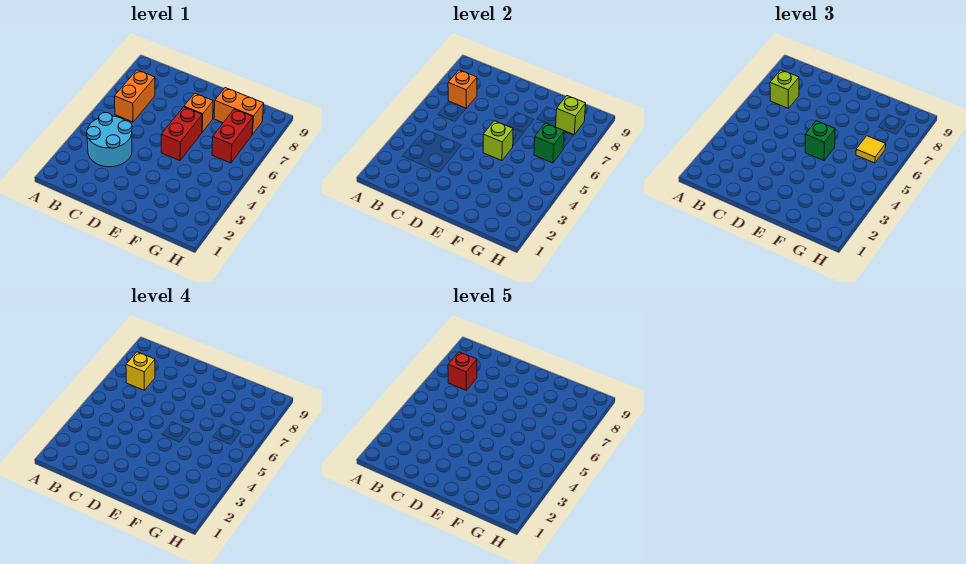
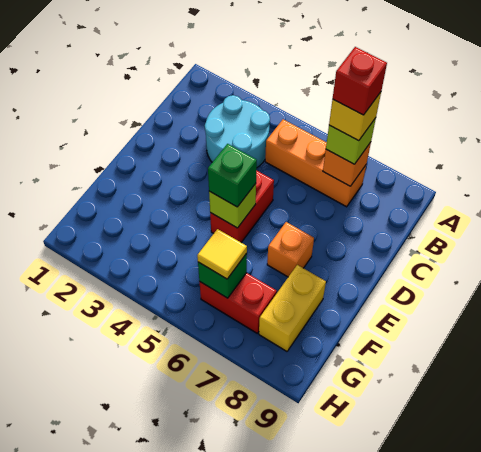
orange 1x2 brick [114,70,155,122] -> orange 1x3 brick [265,119,366,207]
red 1x2 brick [161,107,202,161] -> red 1x2 brick turned to [210,170,274,242]
orange 1x2 brick [214,88,264,134] -> yellow 1x2 brick [259,265,326,351]
lime 1x1 brick [556,96,586,134] -> none

